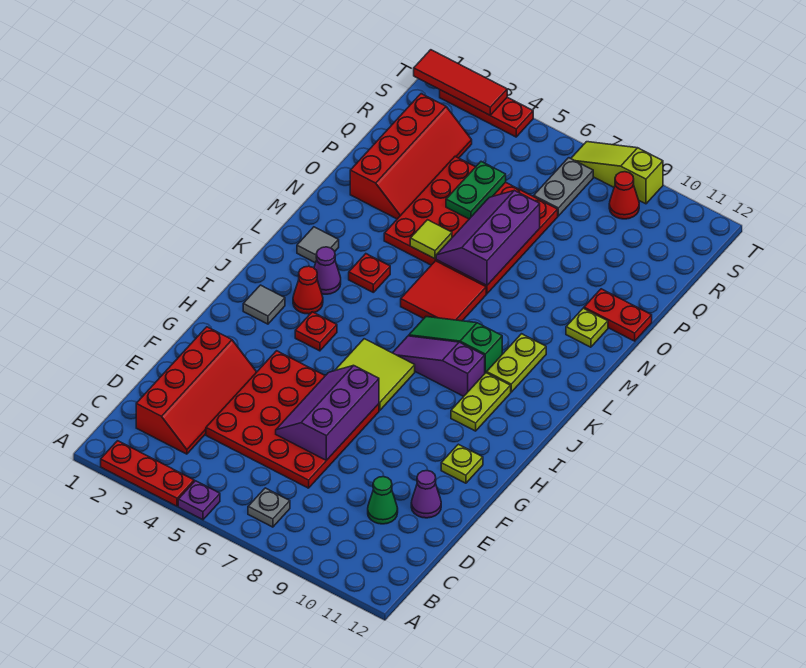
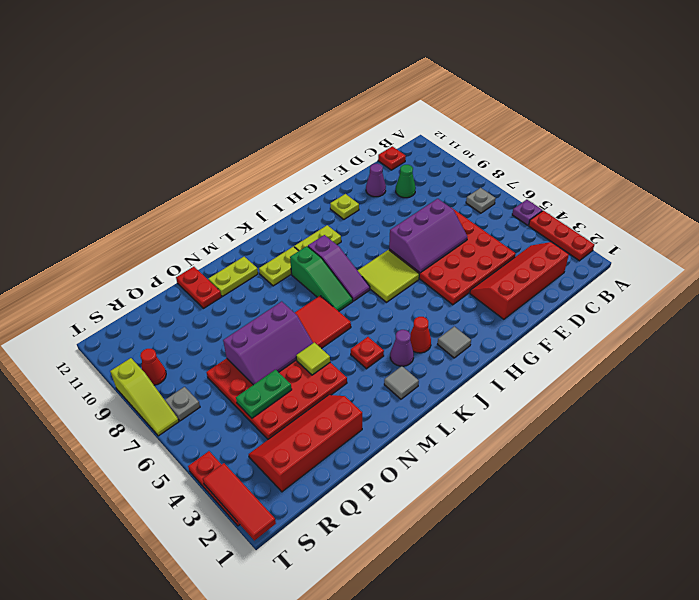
red 1x1 plate [295,312,337,351] -> red 1x1 plate moved to [378,146,406,170]
lime 1x1 plate [566,308,608,347] -> lime 1x2 plate [208,257,258,296]
grey 1x2 plate [534,158,593,216] -> grey 1x1 plate [165,387,200,421]

